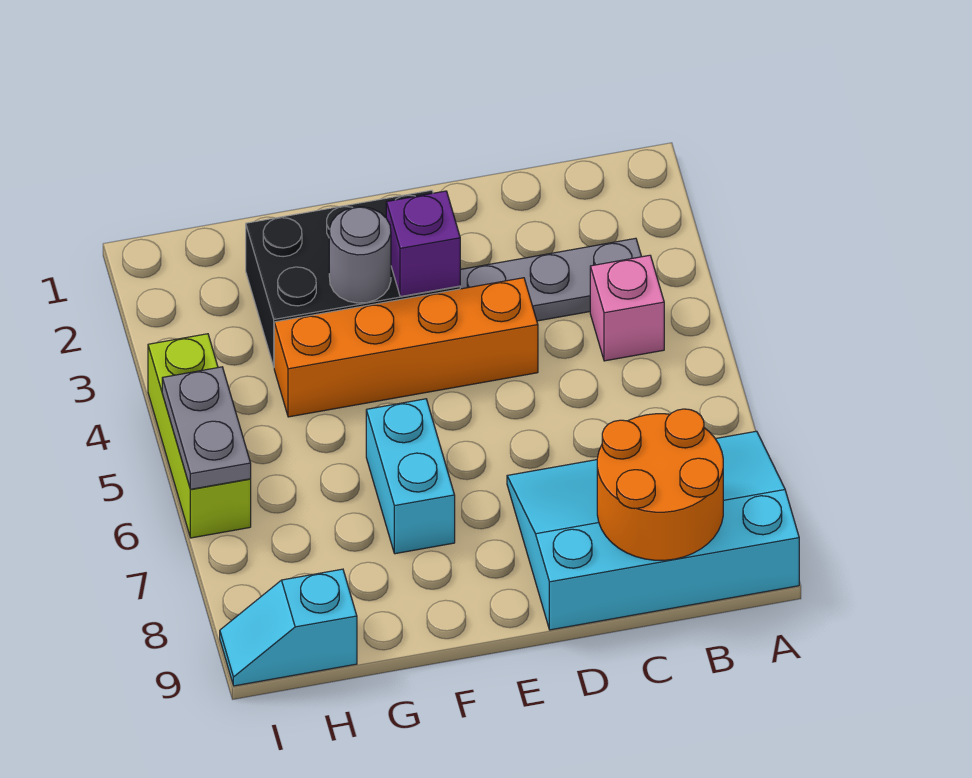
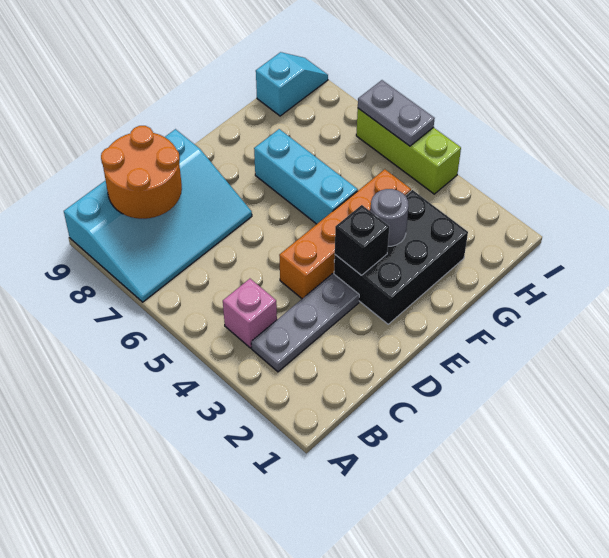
purple 1x1 brick [386,191,460,297] -> black 1x1 brick [335,205,389,275]
cyan 1x2 brick [366,399,455,554] -> cyan 1x3 brick [254,129,358,224]

